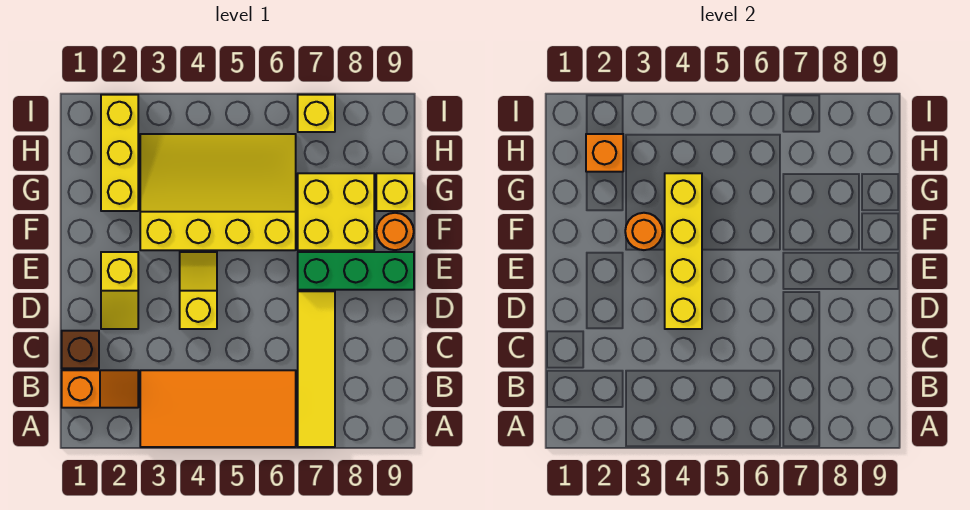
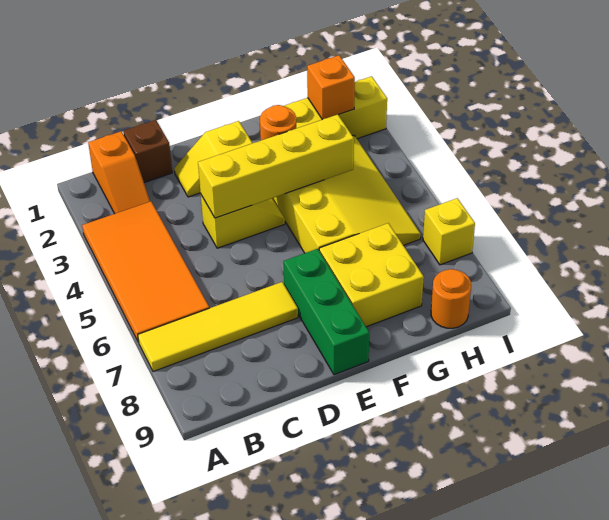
orange 1x1 round brick [376,213,414,250] -> orange 1x1 round brick moved to [431,269,471,328]
yellow 1x1 brick [376,173,414,211] -> none

